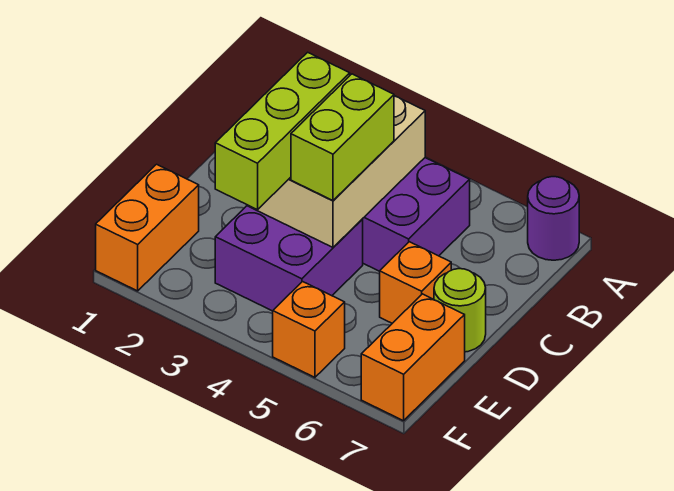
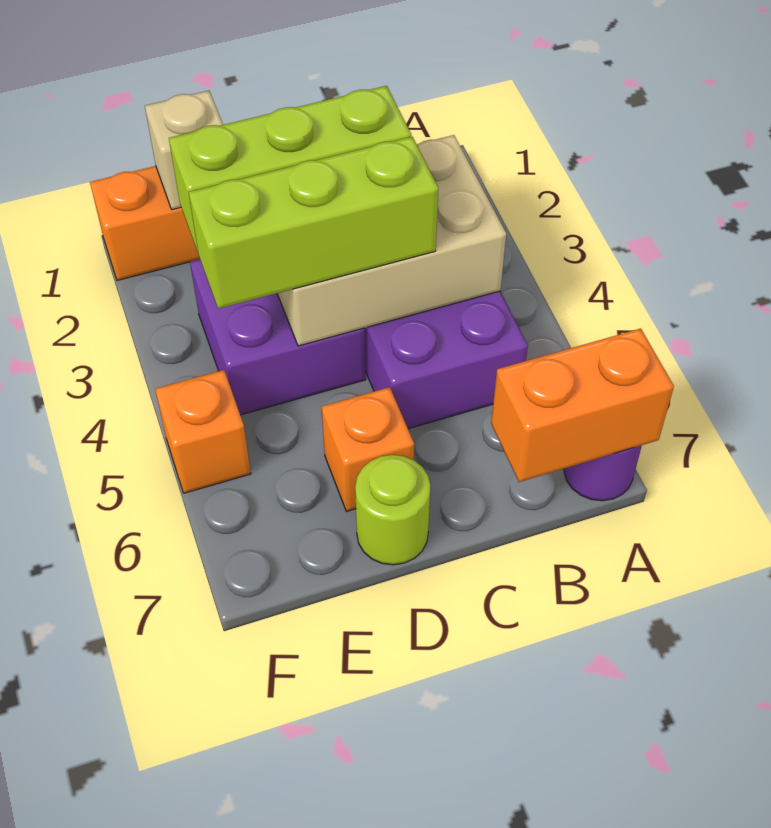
lime 1x2 brick [291,74,394,200] -> lime 1x3 brick [189,137,438,309]
none -> tan 1x1 brick [145,91,223,210]
orange 1x2 brick [361,294,465,421] -> orange 1x2 brick moved to [491,329,674,482]

